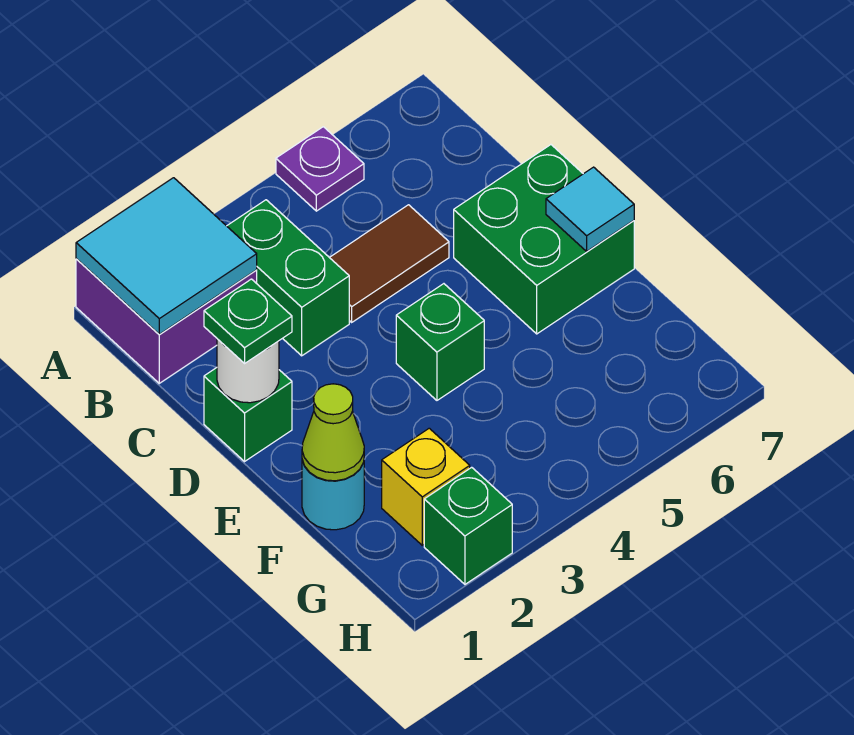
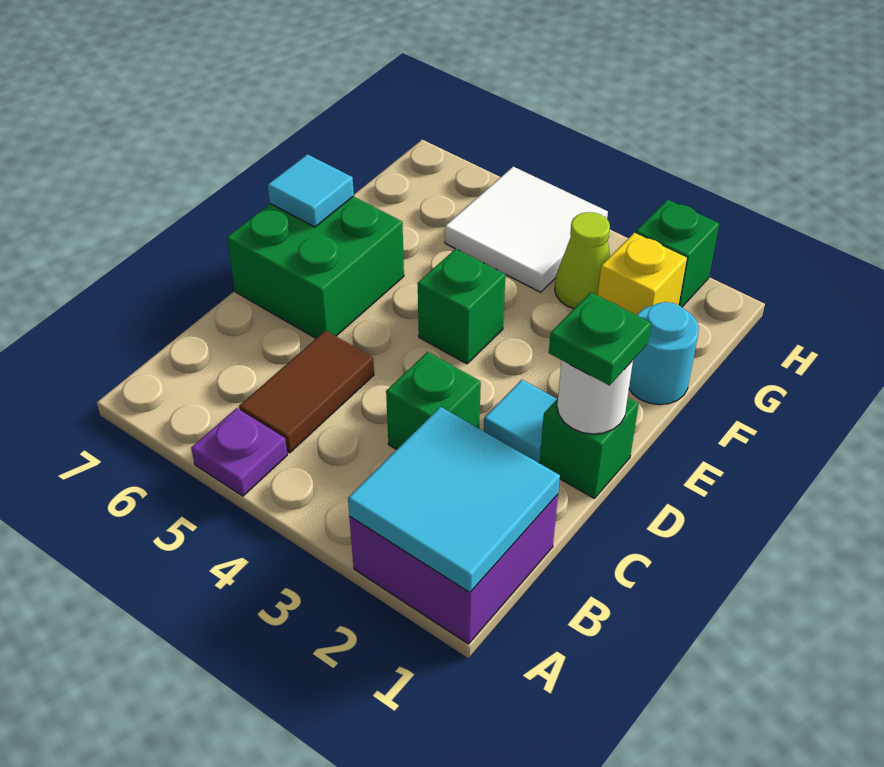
green 1x2 brick [227,200,349,356] -> green 1x1 brick [386,352,481,450]
brown 1x2 tile [329,205,449,322] -> brown 1x2 tile turned to [239,330,374,453]
none -> cyan 1x1 tile [484,380,557,463]
lime 1x1 cone [302,384,364,481] -> lime 1x1 cone moved to [555,212,610,308]
none -> white 2x2 tile [445,167,608,292]

